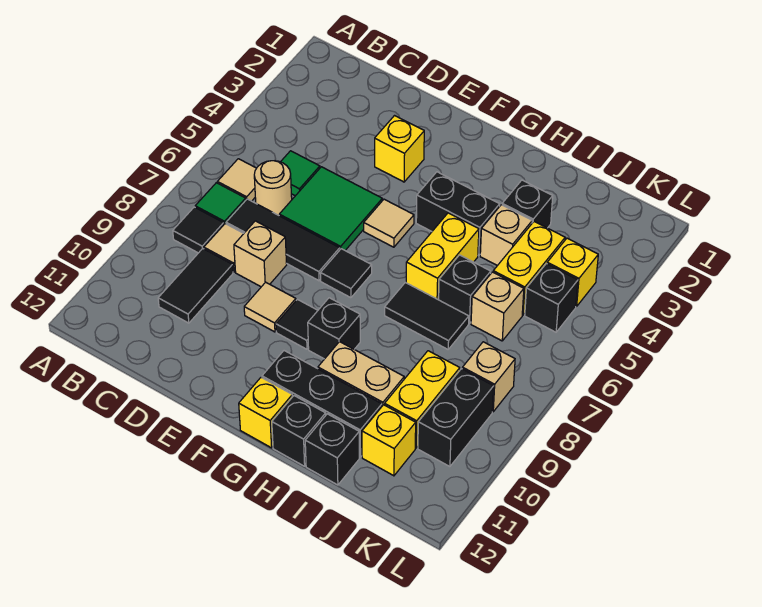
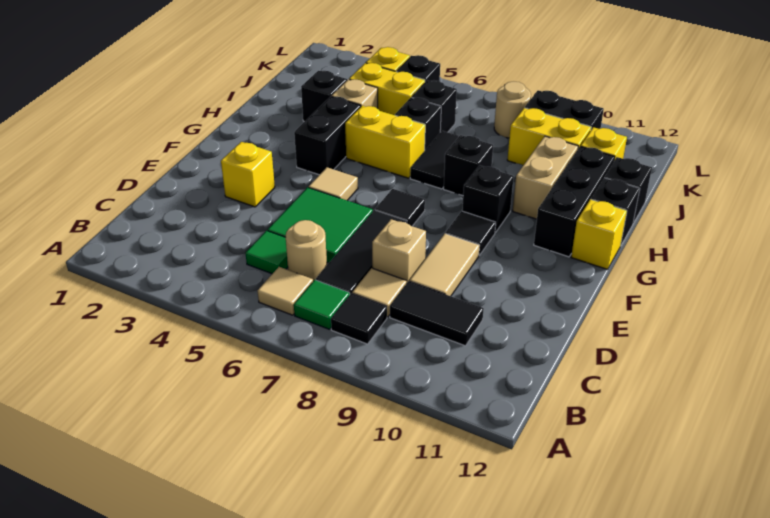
tan 1x1 tile [244,282,296,332] -> tan 1x2 tile [409,233,480,296]
none -> black 1x1 brick [444,135,493,196]
tan 1x1 brick [471,272,524,341] -> black 1x1 brick [412,80,457,132]
tan 1x1 brick [462,342,515,412] -> tan 1x1 round brick [494,81,531,138]

